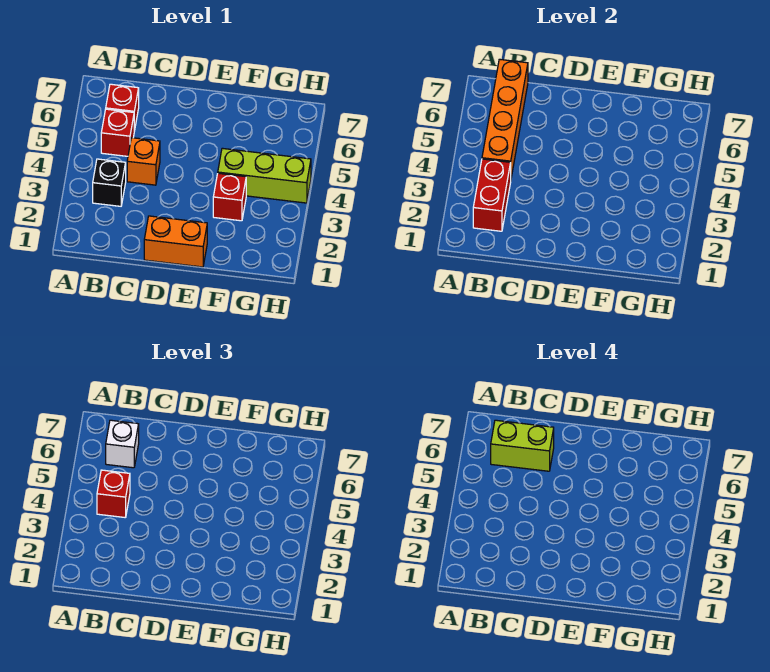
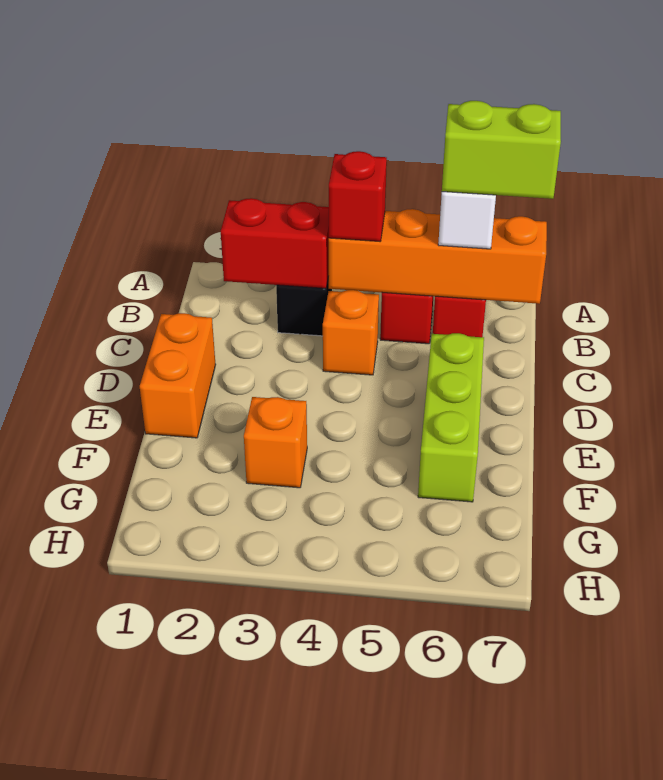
lime 1x2 brick [491,420,554,471] -> lime 1x2 brick turned to [442,101,561,199]
red 1x1 brick [213,173,246,221] -> orange 1x1 brick [244,397,307,488]
lime 1x3 brick [218,148,311,203] -> lime 1x3 brick moved to [418,333,484,502]

